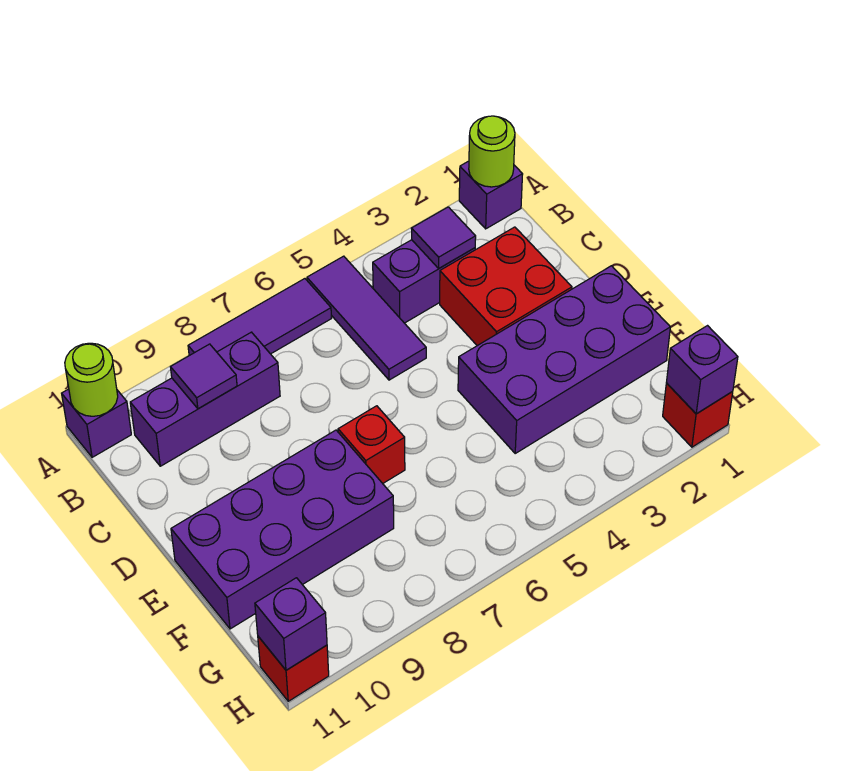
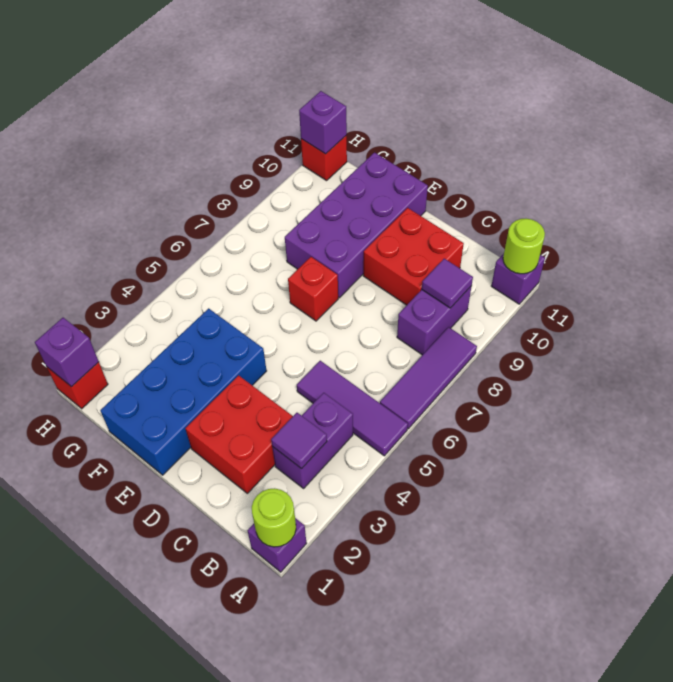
purple 1x3 brick [130,332,280,466] -> purple 1x2 brick [397,286,472,355]
none -> red 2x2 brick [363,208,464,305]
purple 2x4 brick [458,266,670,453] -> blue 2x4 brick [100,308,267,475]

